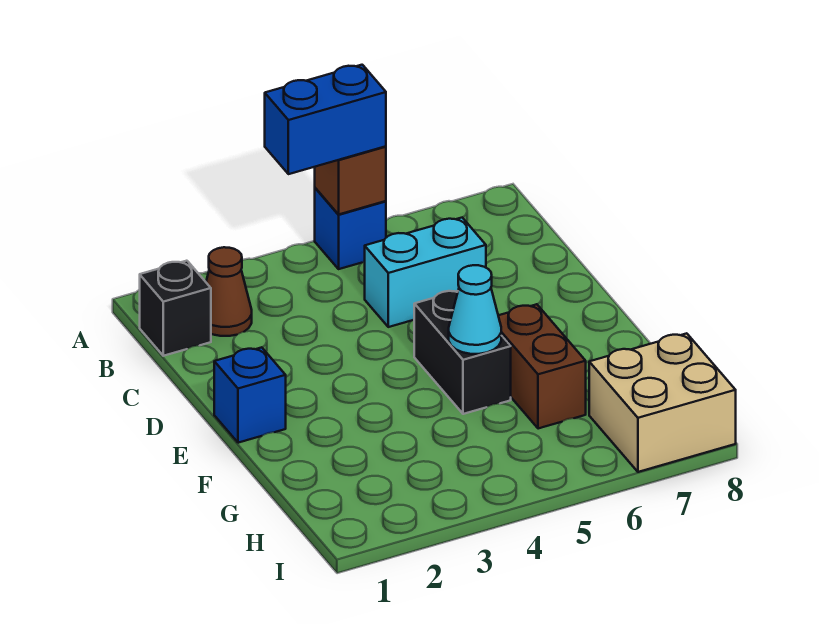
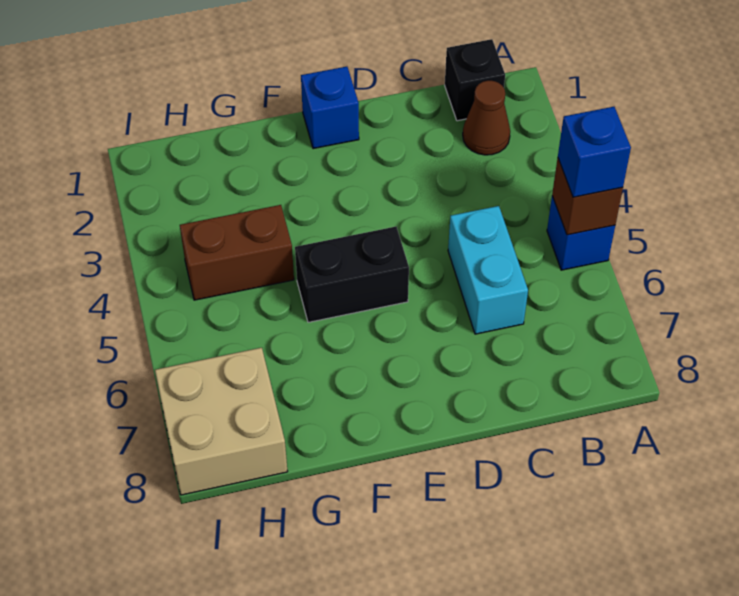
blue 1x2 brick [265,65,386,174] -> blue 1x1 brick [558,107,631,197]
cyan 1x1 cone [449,265,501,354] -> none
brown 1x2 brick [498,304,586,429] -> brown 1x2 brick moved to [180,205,294,300]

